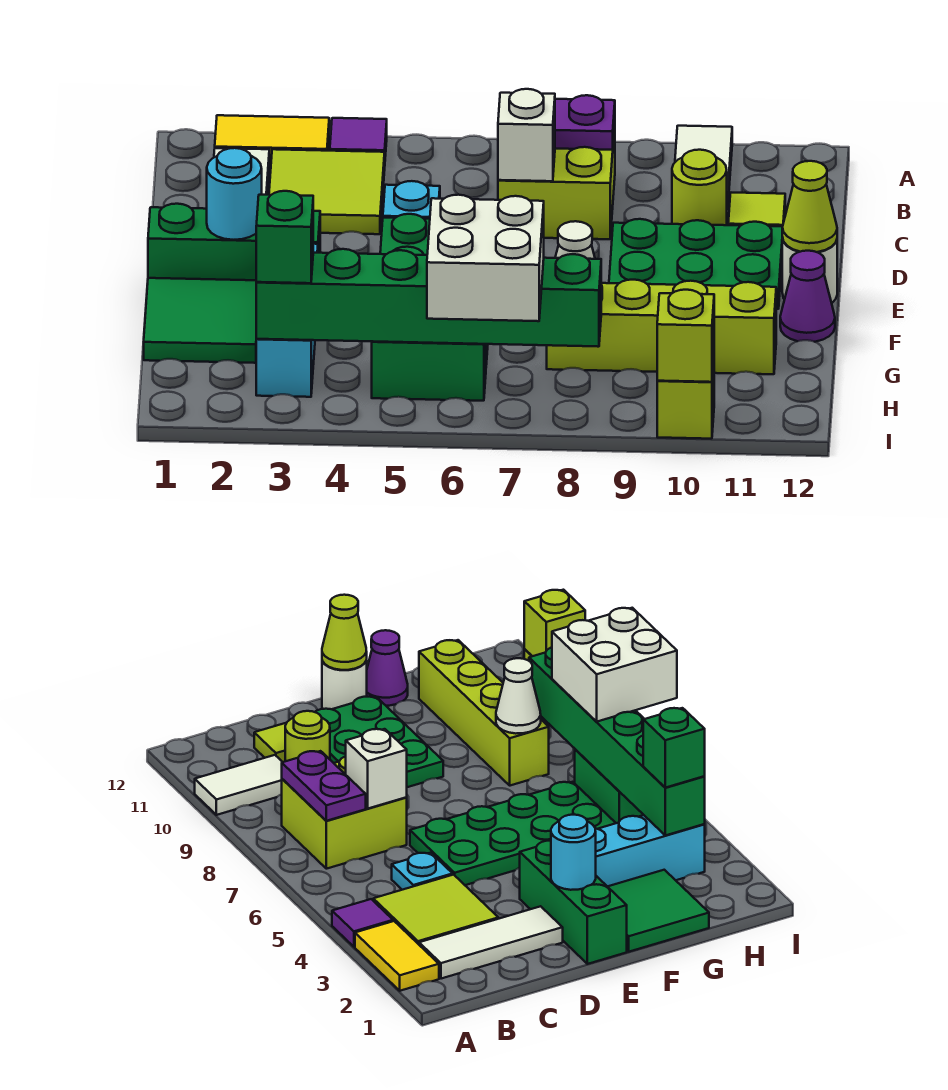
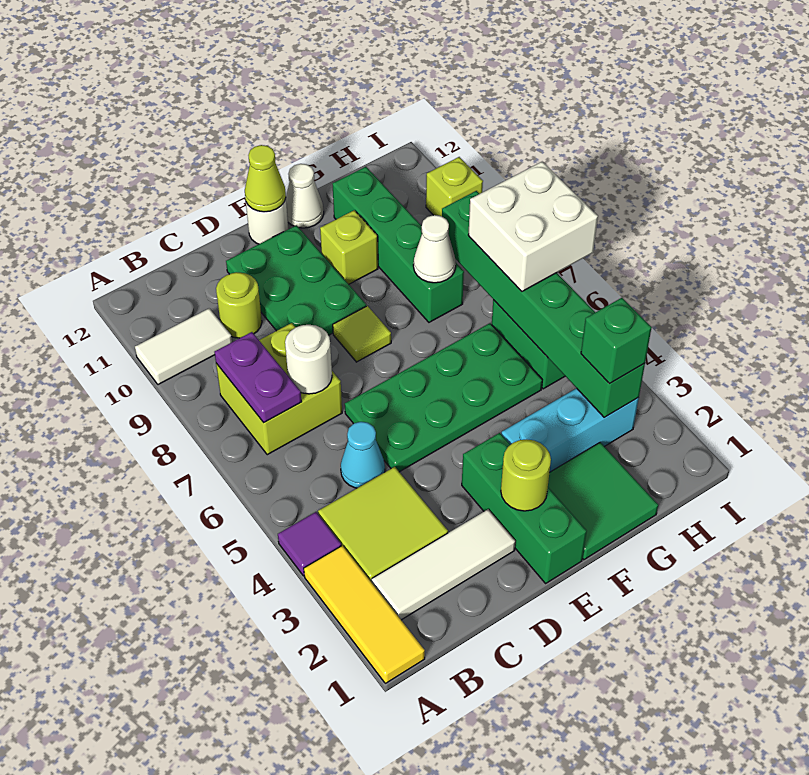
yellow 1x2 tile [215,115,329,166] -> yellow 1x3 tile [304,546,425,683]
cyan 1x1 plate [383,181,440,219] -> cyan 1x1 cone [341,422,385,488]
white 1x1 brick [498,89,555,181] -> white 1x1 round brick [285,325,332,394]
lime 1x1 tile [728,193,785,226] -> lime 1x1 tile moved to [333,306,391,362]
cyan 1x1 round brick [207,148,262,240] -> lime 1x1 round brick [501,439,551,511]
purple 1x1 cone [780,251,835,342] -> white 1x1 cone [286,164,324,228]
lime 1x4 brick [547,280,776,374] -> green 1x4 brick [333,167,464,322]
lime 1x1 brick [657,290,714,382] -> lime 1x1 brick moved to [320,210,378,284]

